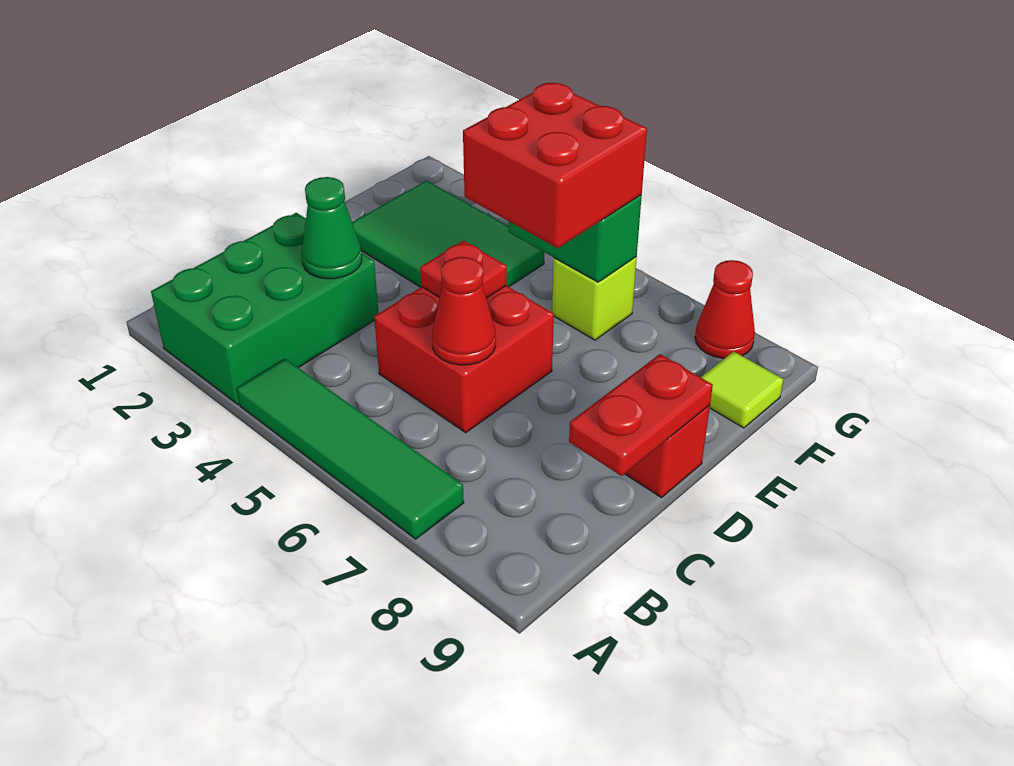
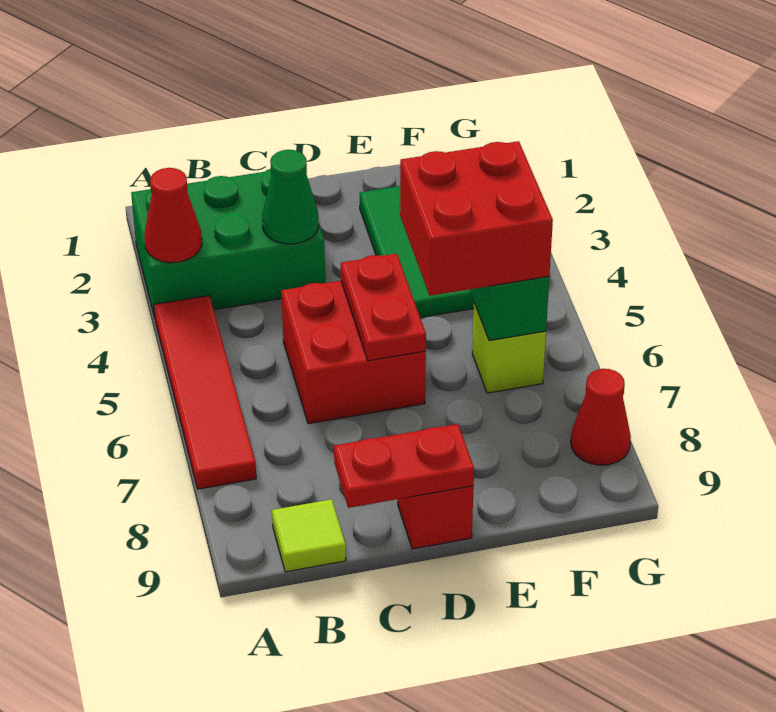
green 1x4 tile [237,359,464,539] -> red 1x4 tile [154,296,256,489]
red 1x1 cone [432,257,496,365] -> red 1x1 cone moved to [144,168,202,263]
red 1x1 plate [420,241,507,298] -> red 1x2 plate [341,254,426,361]
lime 1x1 tile [701,351,783,428] -> lime 1x1 tile moved to [272,499,346,572]

